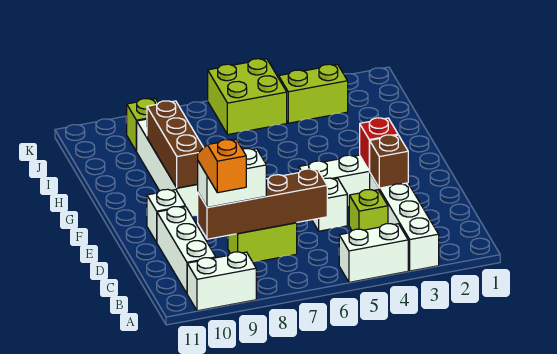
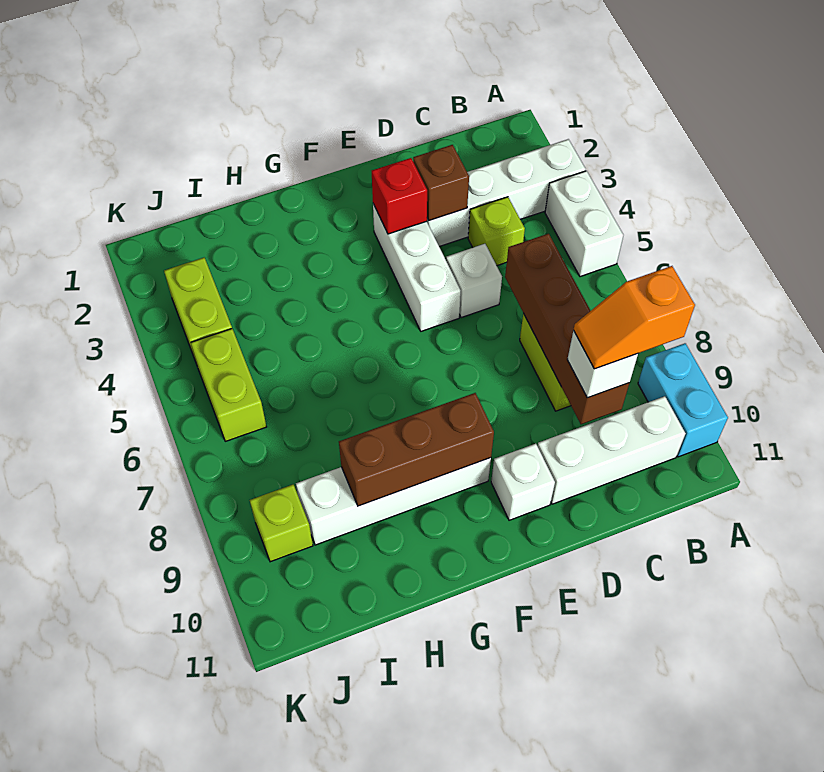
white 1x2 brick [187,252,256,311] -> cyan 1x2 brick [638,343,728,457]
white 1x2 brick [197,149,266,208] -> white 1x1 brick [567,330,638,398]
lime 2x2 brick [208,59,287,134] -> lime 1x2 brick [191,329,266,441]

